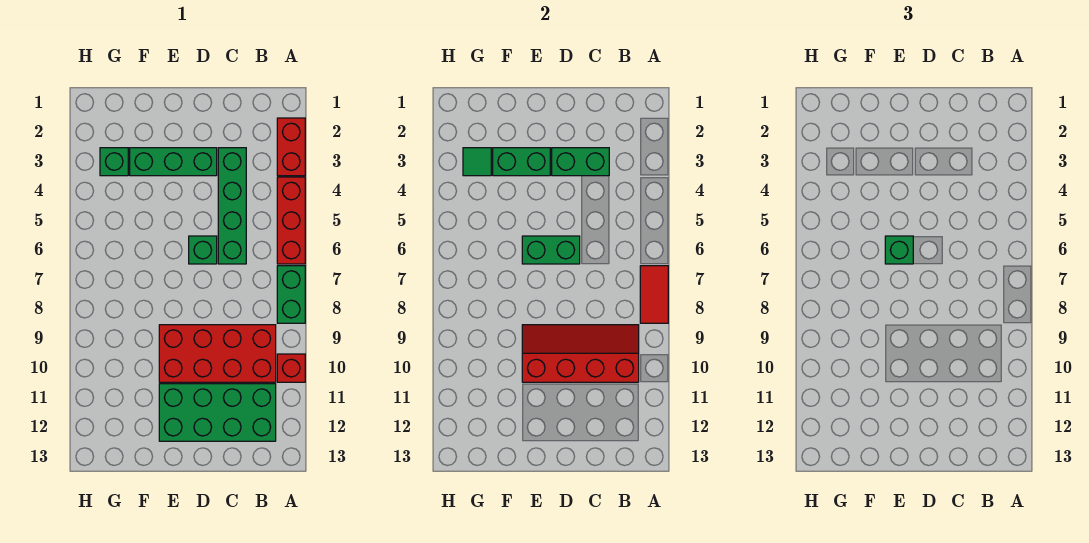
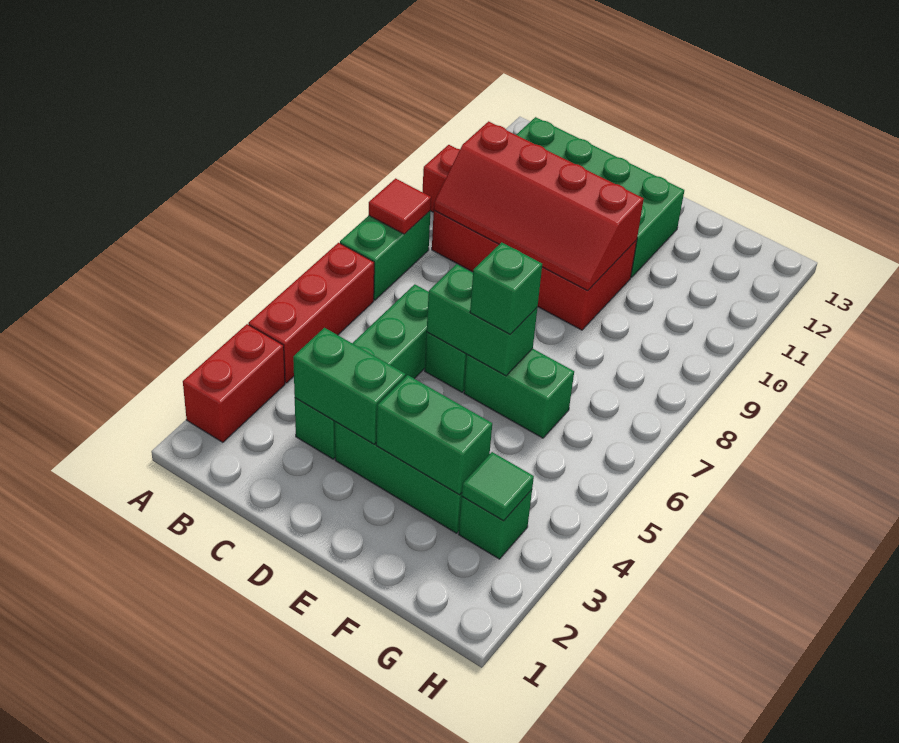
red 1x2 tile [640,266,668,323] -> red 1x1 tile [369,178,431,234]
none -> green 1x2 brick [464,348,574,438]

